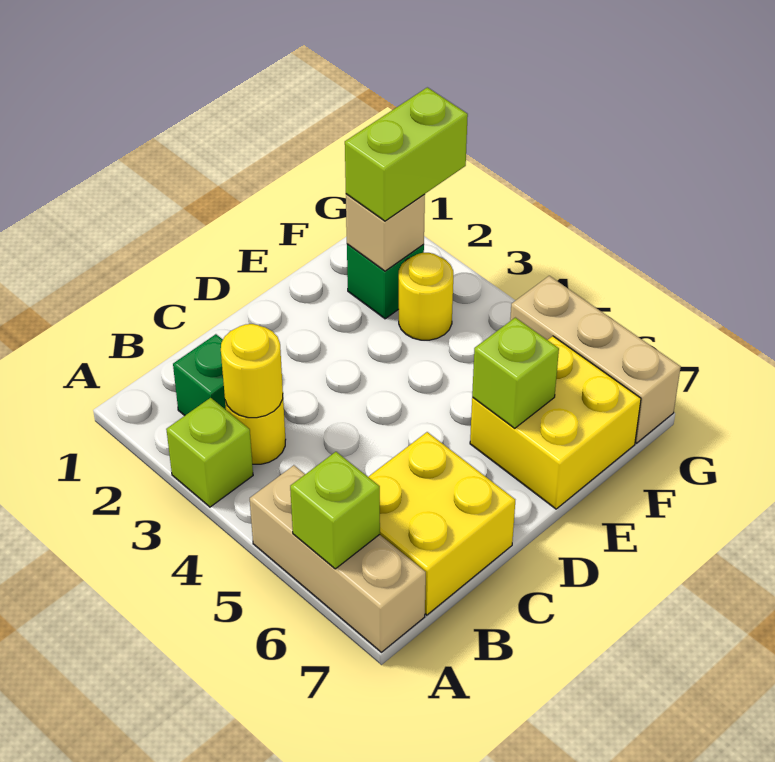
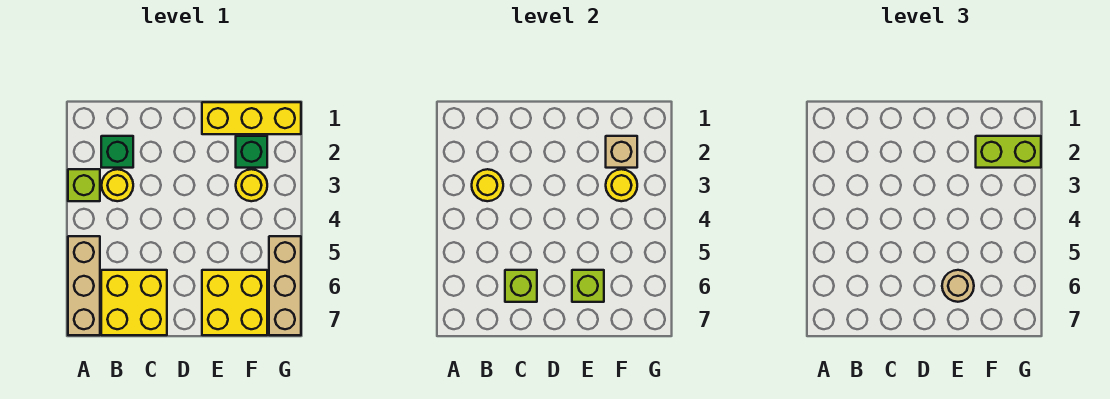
lime 1x1 brick [290,452,380,569] -> lime 1x1 brick moved to [505,270,537,302]
none -> yellow 1x3 brick [202,102,301,134]
none -> tan 1x1 round brick [942,270,974,302]
none -> yellow 1x1 round brick [606,169,637,201]

